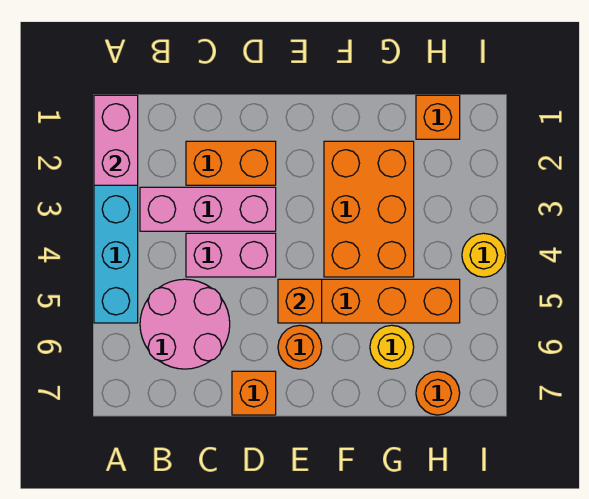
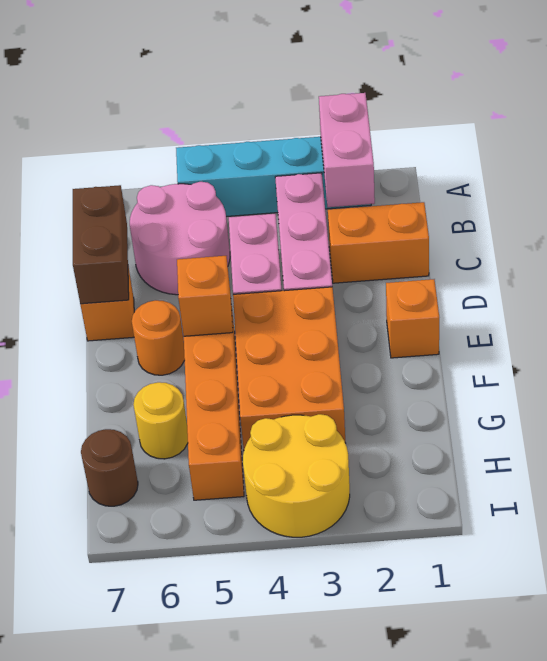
pink 1x2 brick [94,95,138,185] -> pink 1x2 brick turned to [319,93,375,207]
orange 1x2 brick [186,141,276,185] -> orange 1x2 brick turned to [328,202,429,283]
none -> brown 1x2 brick [73,185,129,304]
orange 2x3 brick [324,141,414,277] -> orange 2x3 brick turned to [233,287,345,449]
orange 1x1 brick [416,95,460,139] -> orange 1x1 brick moved to [386,279,439,358]
orange 1x1 round brick [416,371,460,415] -> brown 1x1 round brick [81,429,138,506]
yellow 1x1 round brick [462,233,506,277] -> yellow 2x2 round brick [243,414,350,537]

